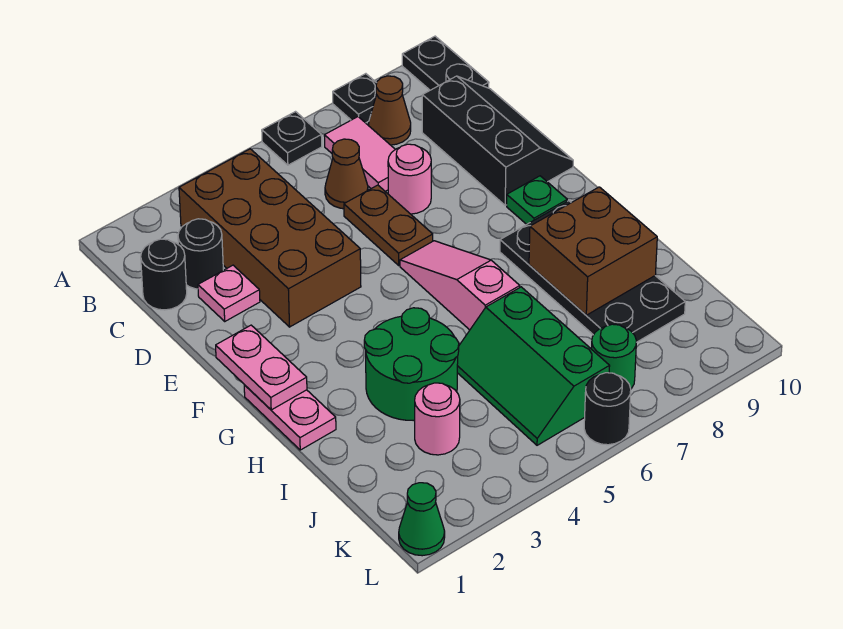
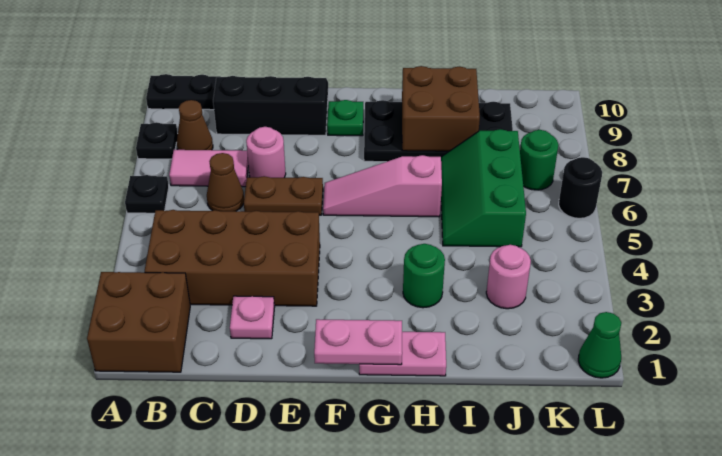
none -> brown 2x2 brick [87,272,190,372]
black 1x1 round brick [141,239,187,310] -> none
black 1x1 round brick [178,219,223,289] -> none
green 2x2 round brick [364,308,459,421] -> green 1x1 round brick [403,244,445,308]
green 2x3 slope [457,287,610,445] -> green 2x3 slope turned to [441,129,526,247]

